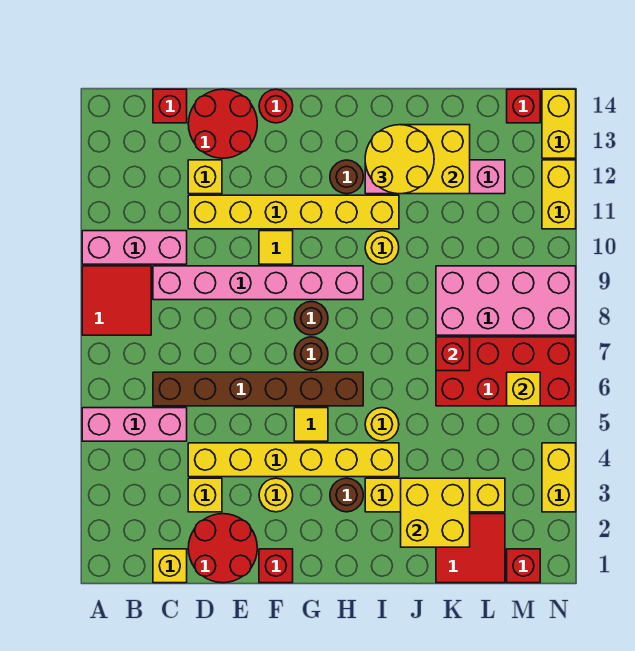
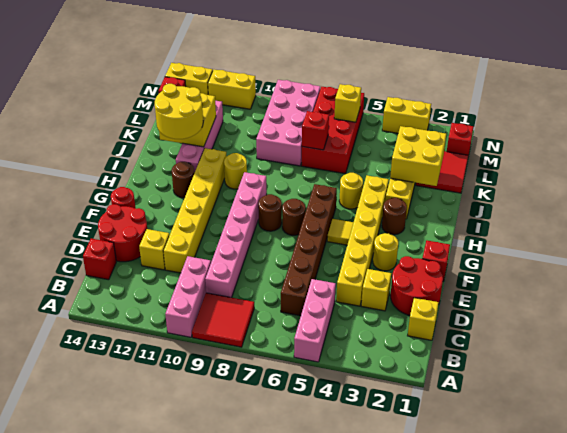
yellow 1x1 tile [259,231,293,264] -> none

